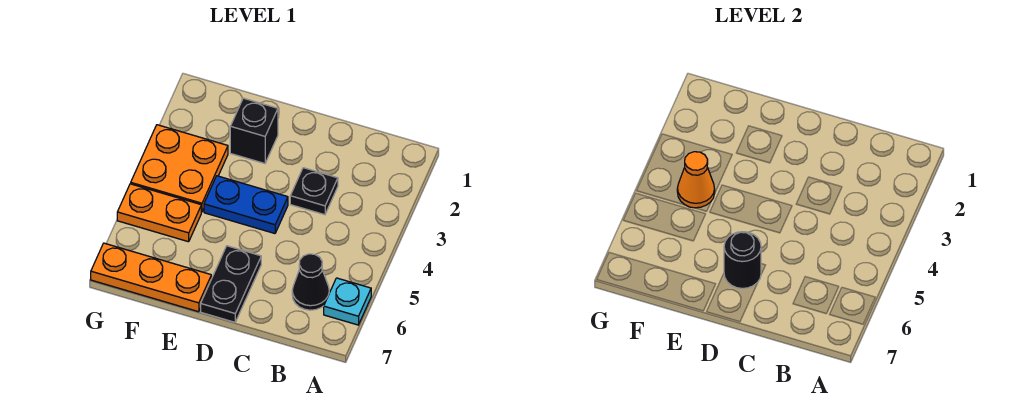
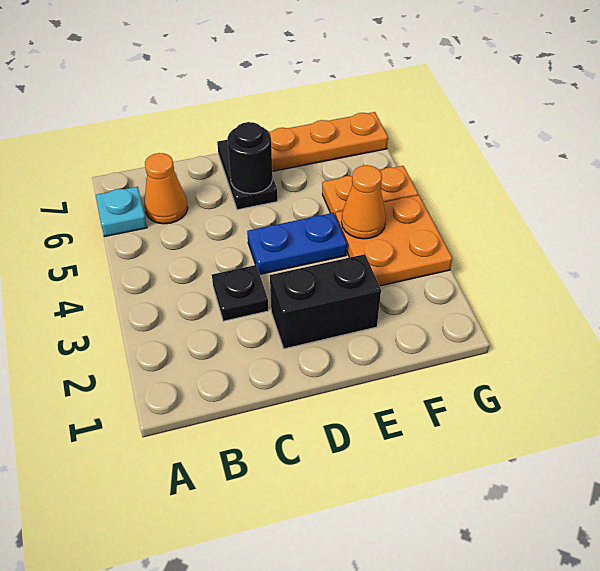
black 1x1 cone [292,254,329,310] -> orange 1x1 cone [145,153,188,224]
black 1x1 brick [230,98,278,164] -> black 1x2 brick [270,254,381,349]

